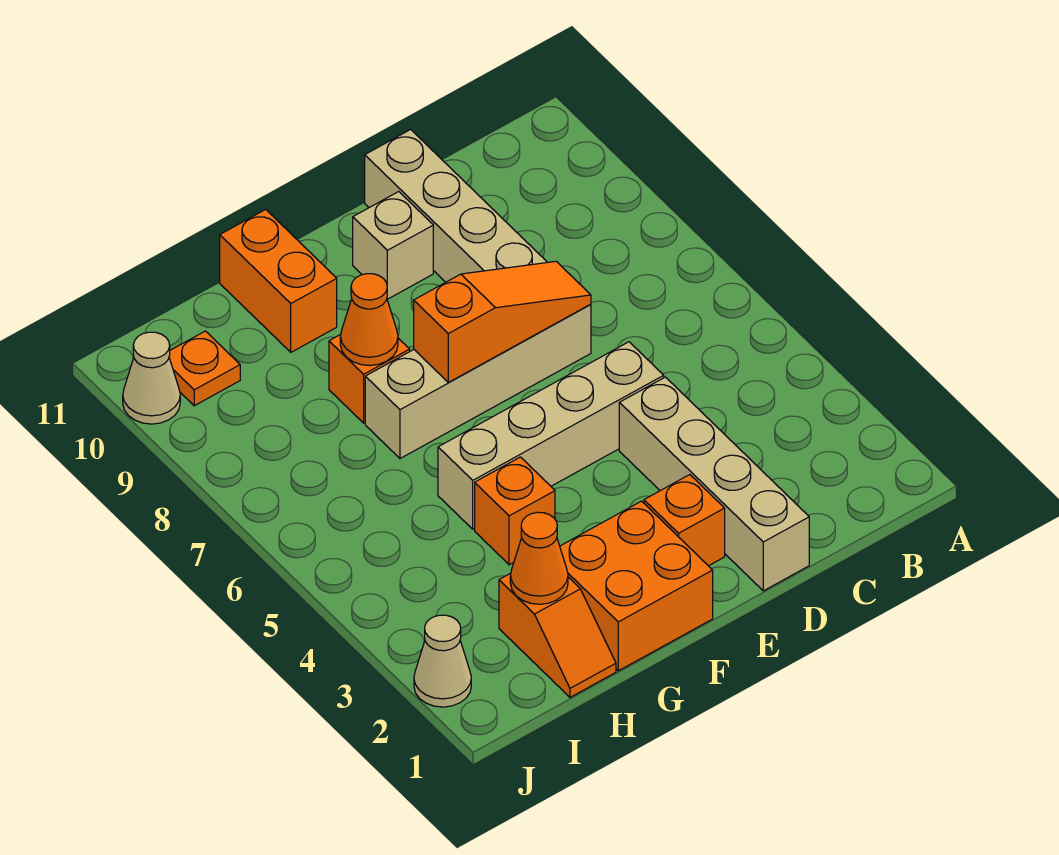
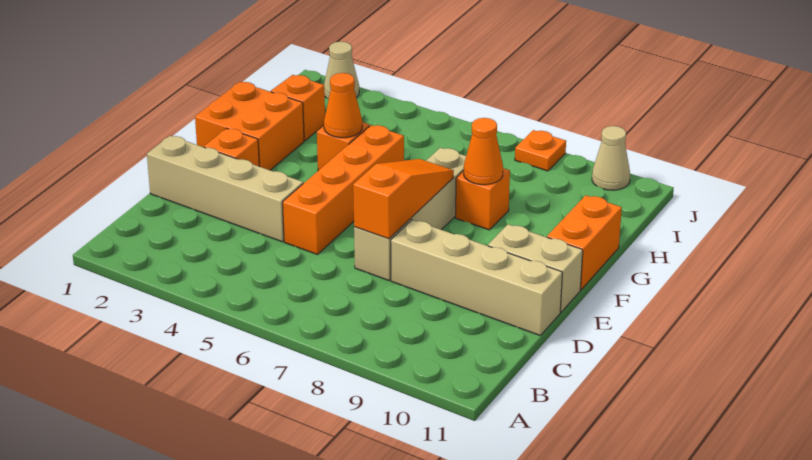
tan 1x4 brick [438,342,664,529] -> orange 1x4 brick [283,125,404,254]
orange 1x3 slope [414,261,591,382] -> orange 1x3 slope turned to [353,159,454,239]
tan 1x1 brick [353,192,433,299] -> tan 1x2 brick [488,224,583,312]
orange 1x2 brick [220,209,337,352] -> orange 1x2 brick turned to [547,195,622,290]
orange 1x1 cone [510,512,568,604] -> orange 1x1 cone moved to [324,73,362,138]
orange 1x1 plate [169,331,240,406] -> orange 1x1 plate moved to [515,130,566,171]

